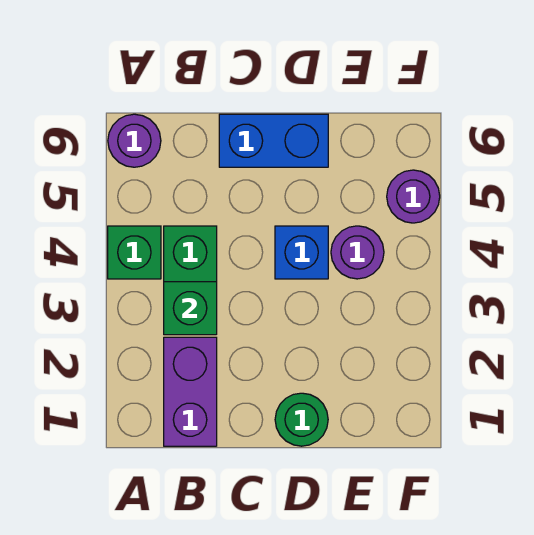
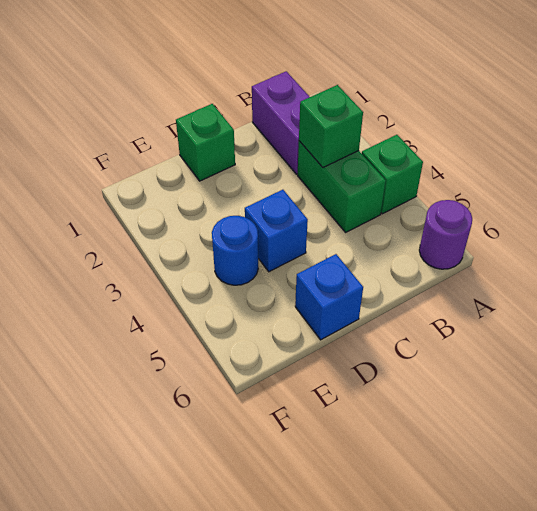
blue 1x2 brick [219,114,328,167] -> blue 1x1 brick [295,254,363,340]
green 1x1 round brick [275,393,328,446] -> green 1x1 brick [176,104,235,181]
purple 1x1 round brick [331,226,384,279] -> blue 1x1 round brick [212,216,258,285]
purple 1x1 round brick [387,170,440,223] -> none

